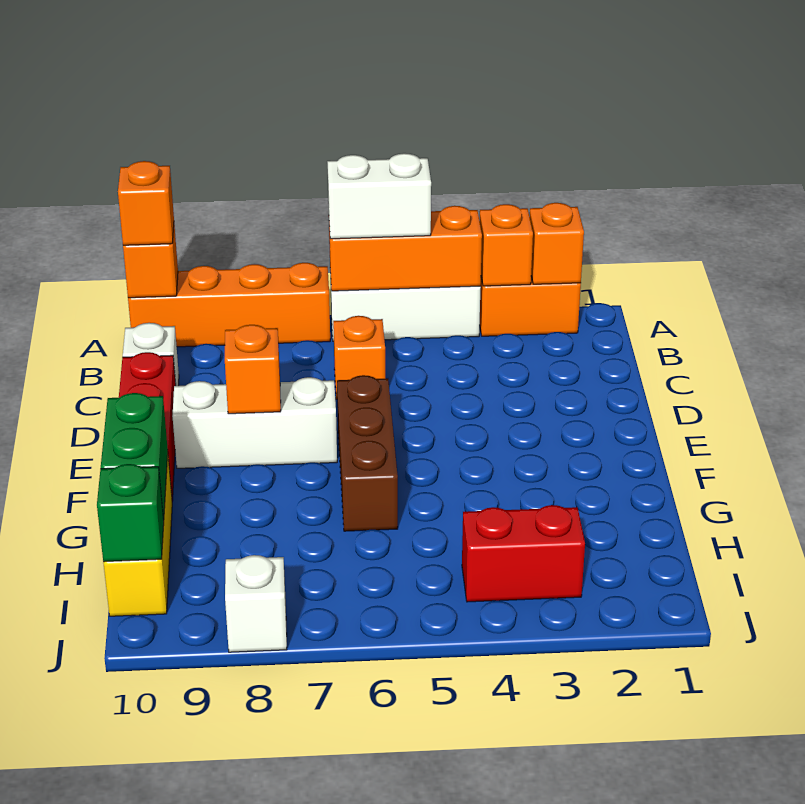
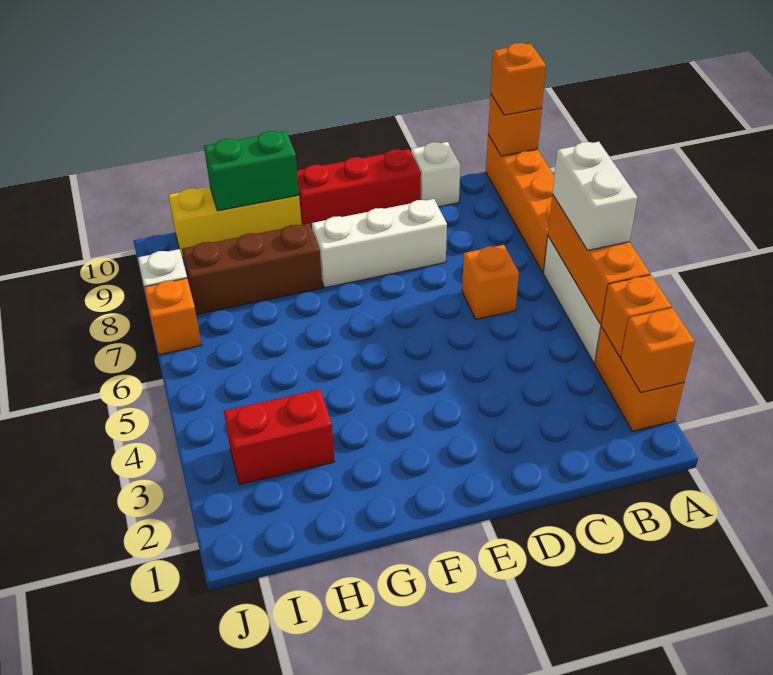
brown 1x3 brick [337,375,398,531] -> brown 1x3 brick moved to [182,223,322,314]
white 1x3 brick [173,377,337,468] -> white 1x3 brick turned to [312,199,447,288]
orange 1x1 brick [225,325,281,414] -> orange 1x1 brick moved to [144,278,202,355]
red 1x2 brick [462,505,585,602] -> red 1x2 brick turned to [224,389,335,485]
green 1x1 brick [97,464,164,562] -> none

